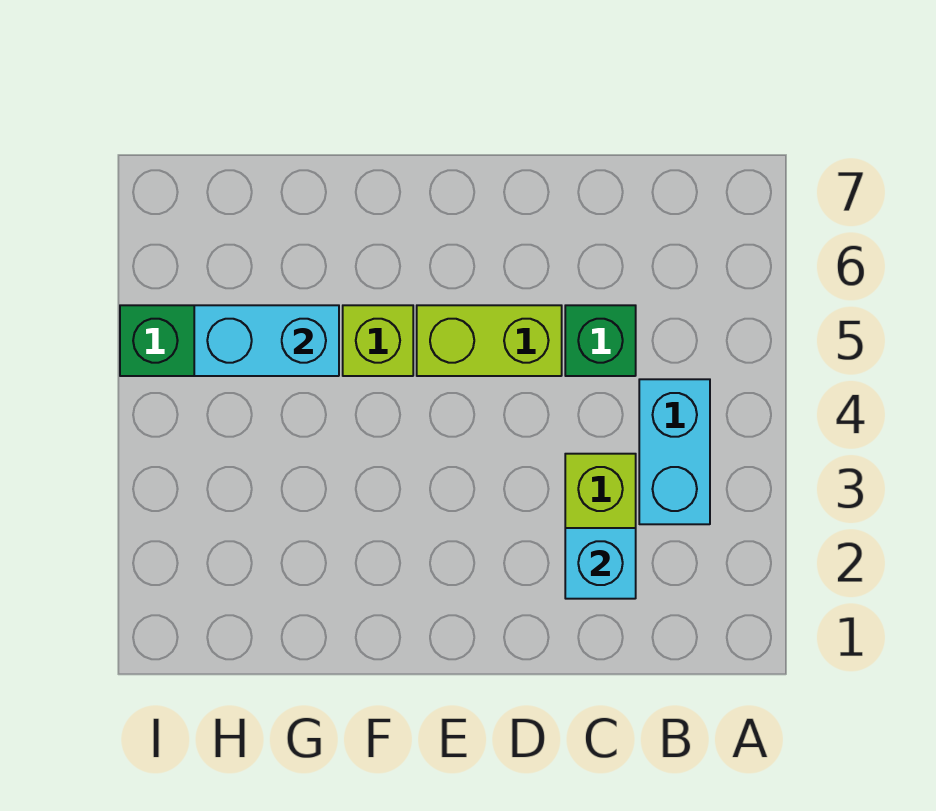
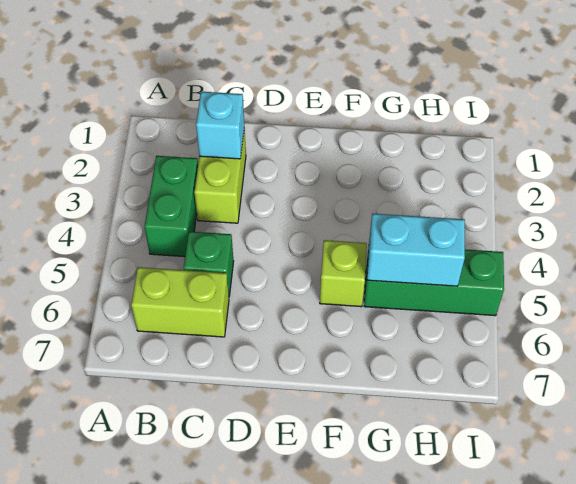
cyan 1x2 brick [639,379,710,524] -> green 1x2 brick [144,156,198,257]
lime 1x2 brick [417,305,562,376] -> lime 1x2 brick moved to [131,267,229,337]

